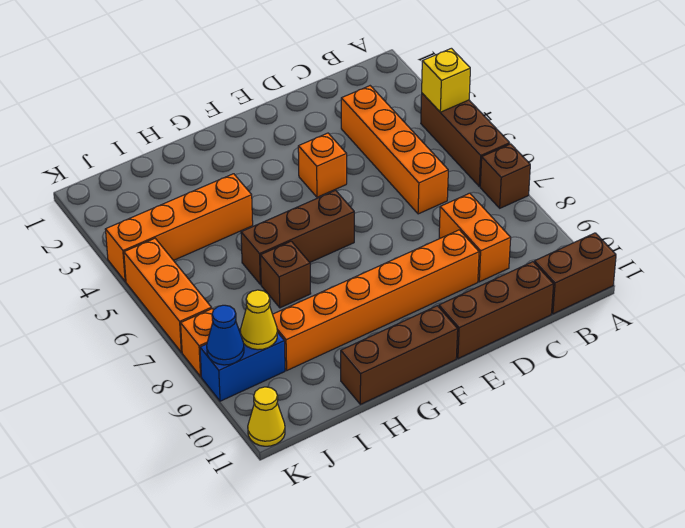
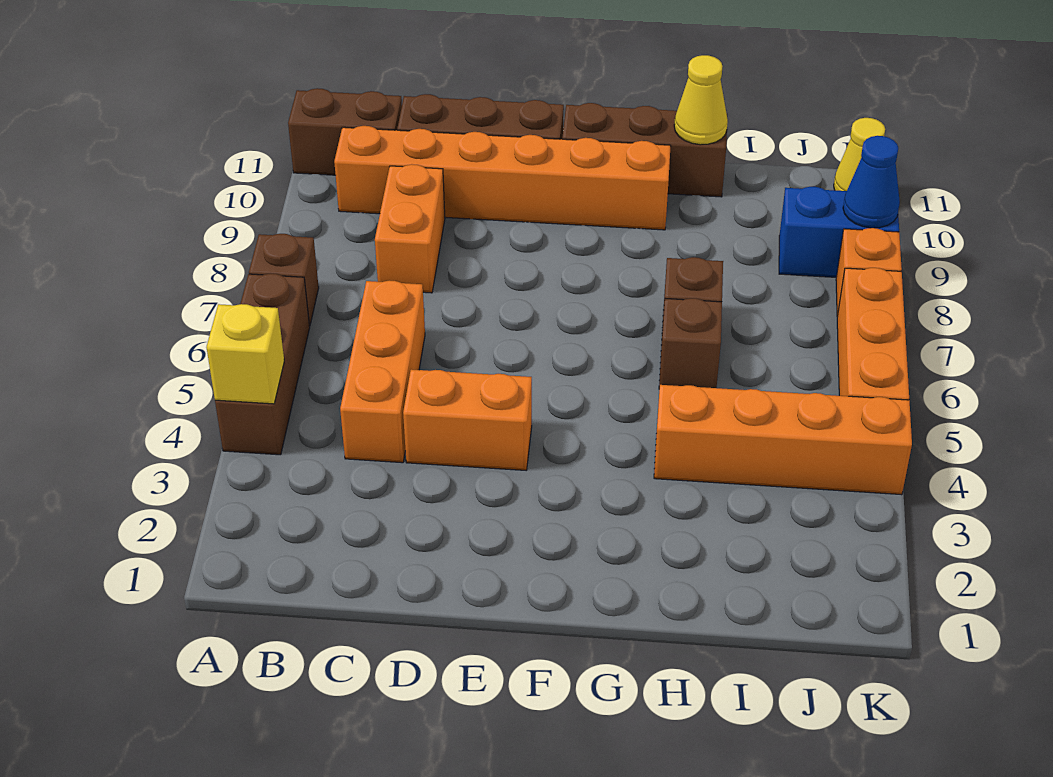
orange 1x4 brick [341,86,448,214] -> orange 1x3 brick [340,280,425,463]
orange 1x6 brick [273,230,479,370] -> orange 1x6 brick moved to [334,126,671,230]
orange 1x1 brick [298,133,347,197] -> orange 1x2 brick [403,369,532,470]
brown 1x3 brick [241,190,354,284] -> brown 1x1 brick [659,298,722,389]
yellow 1x1 cone [240,290,277,350] -> yellow 1x1 cone moved to [674,55,728,145]

